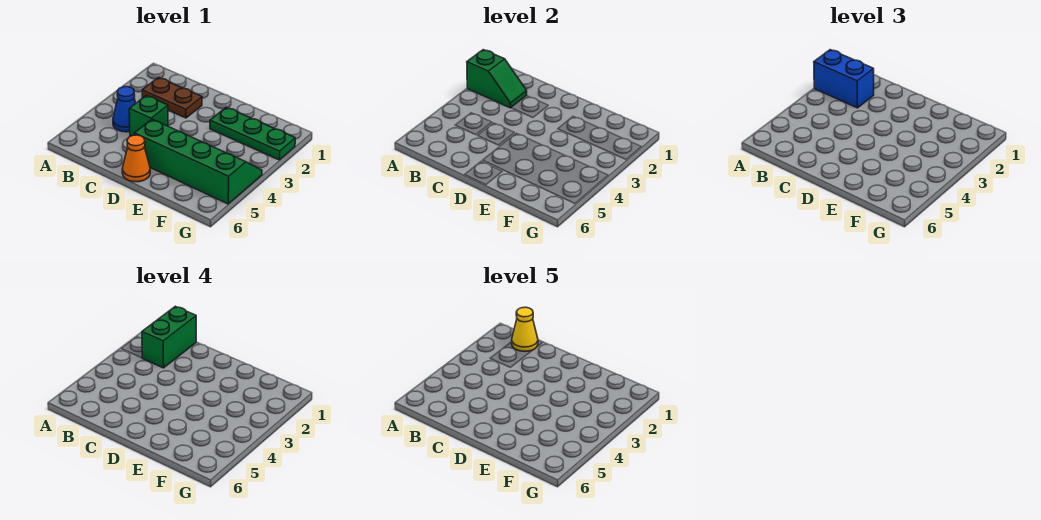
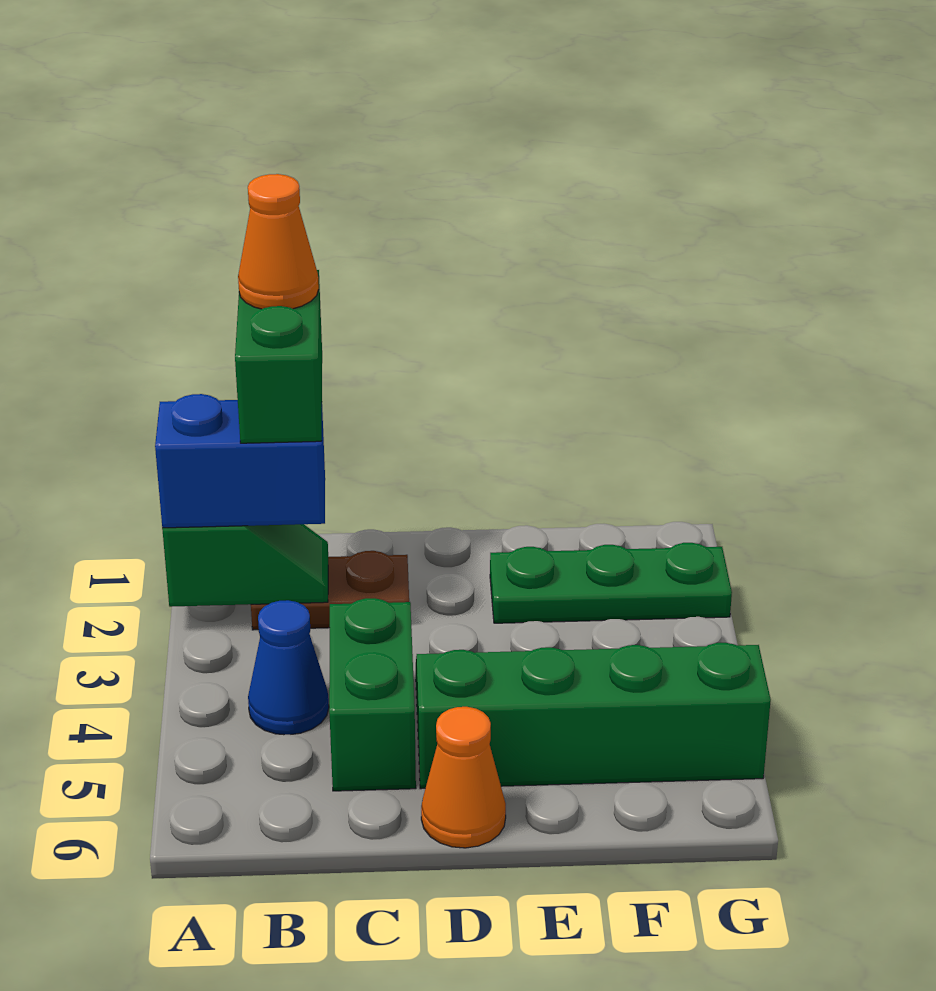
yellow 1x1 cone [512,307,538,351] -> orange 1x1 cone [238,174,319,309]
green 1x1 brick [129,95,168,136] -> green 1x2 brick [329,598,416,791]

